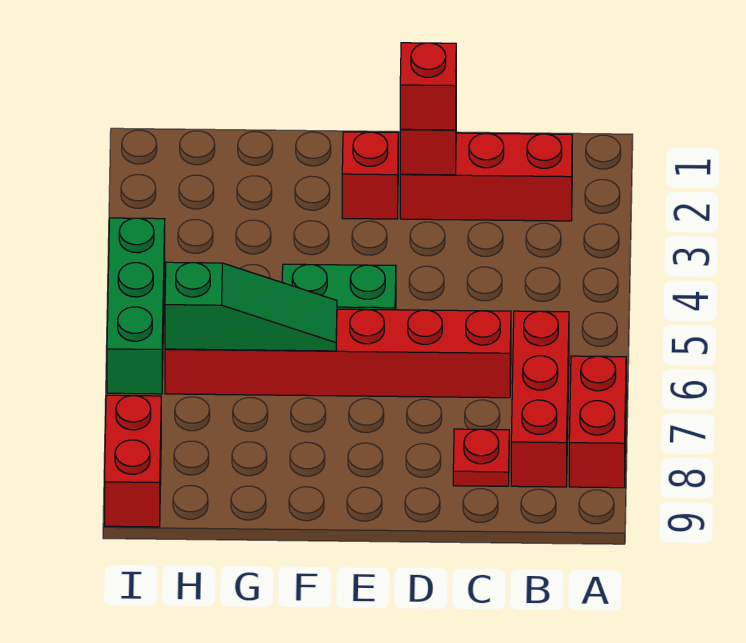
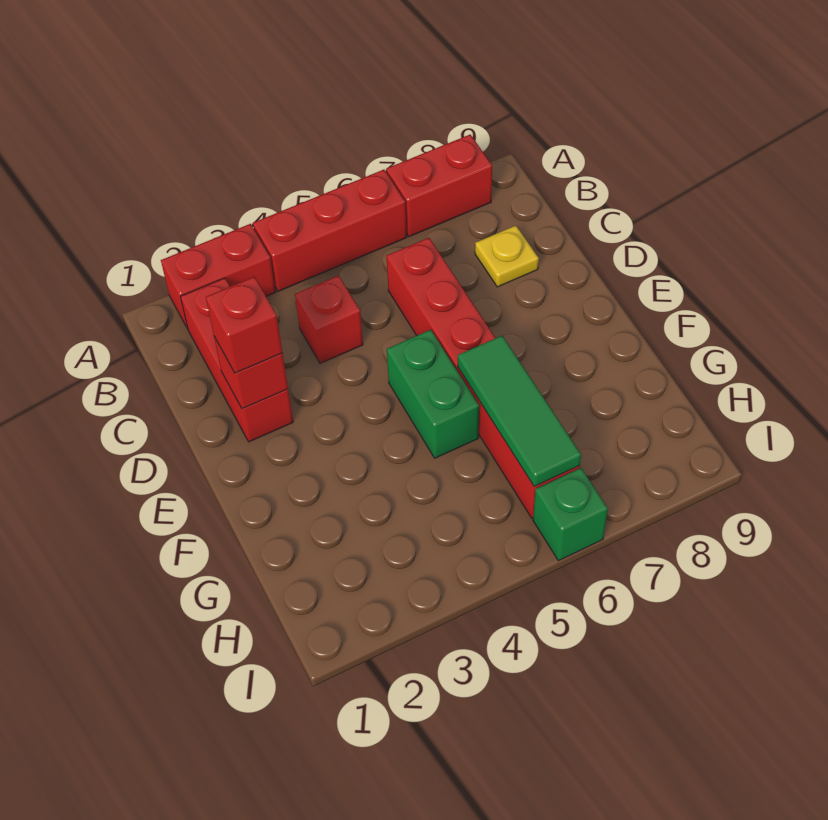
red 1x3 brick [511,311,569,487] -> red 1x3 brick moved to [253,170,407,291]
red 1x1 plate [453,429,509,486] -> yellow 1x1 plate [475,226,539,287]
red 1x1 brick [342,132,398,219] -> red 1x1 brick moved to [295,276,363,363]
green 1x3 slope [165,262,337,351] -> green 1x3 tile [458,336,581,486]
green 1x3 brick [107,218,165,394] -> green 1x1 brick [533,468,608,561]
red 1x2 brick [105,395,161,527] -> red 1x2 brick moved to [161,224,276,329]

